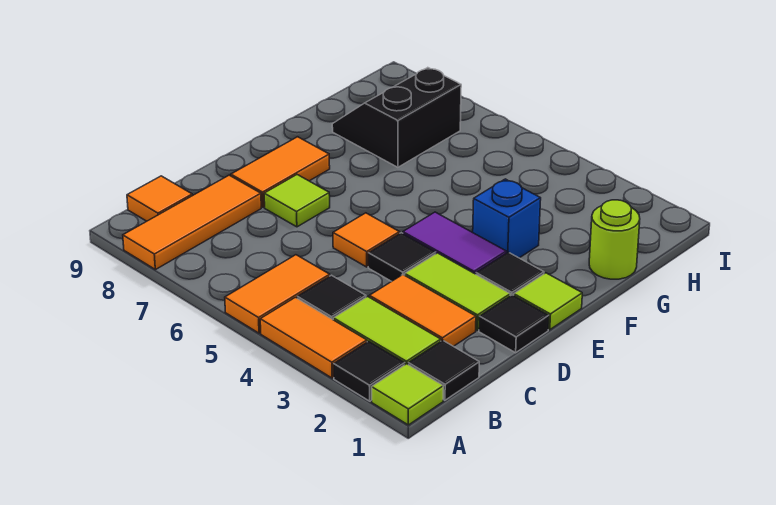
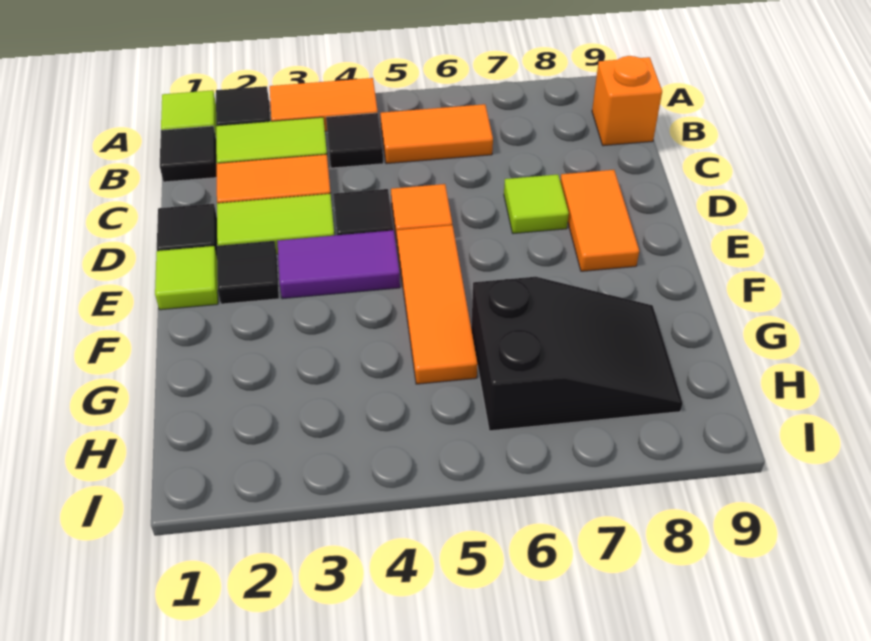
orange 1x2 tile [225,255,330,333] -> orange 1x2 tile turned to [380,104,493,164]
orange 1x3 tile [123,175,261,270] -> orange 1x3 tile moved to [397,225,477,384]
orange 1x1 tile [127,176,192,221] -> orange 1x1 brick [592,56,662,146]
blue 1x1 brick [473,179,541,258] -> none
lime 1x1 round brick [589,200,640,279] -> none
black 2x2 slope [332,68,461,167] -> black 2x3 slope [471,277,683,431]

